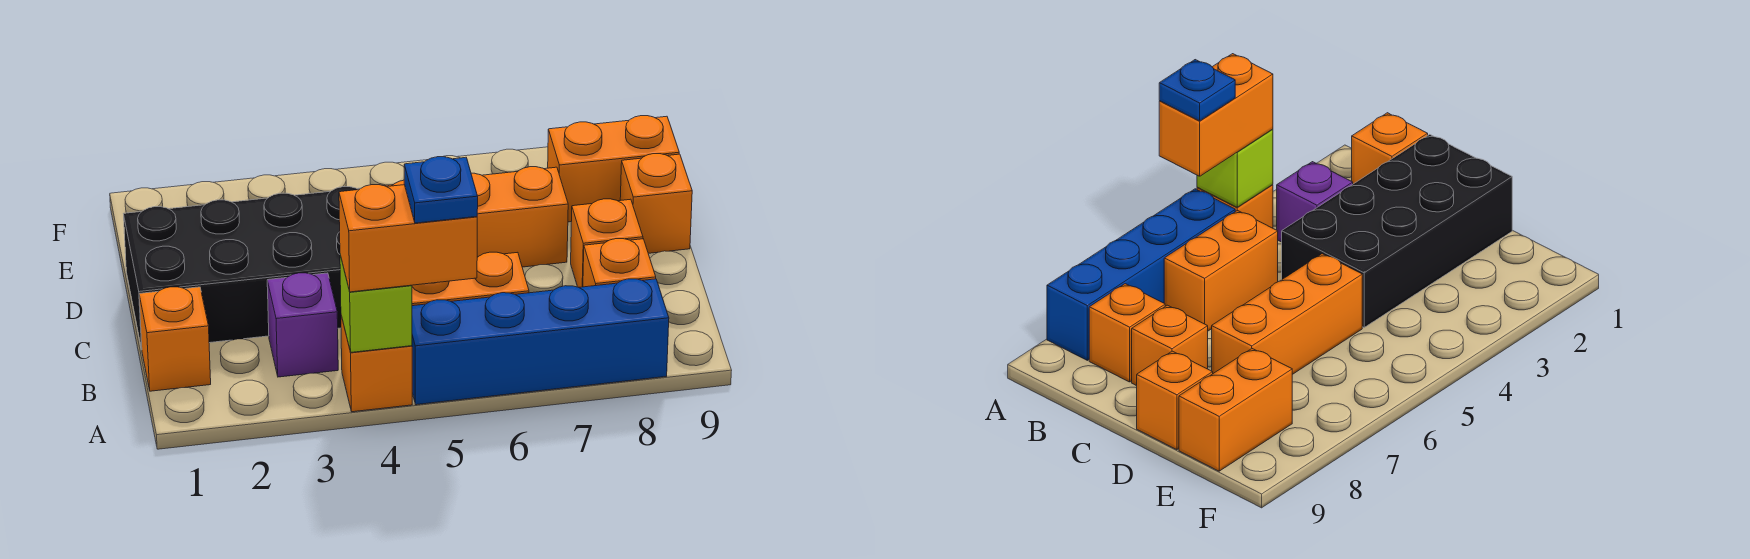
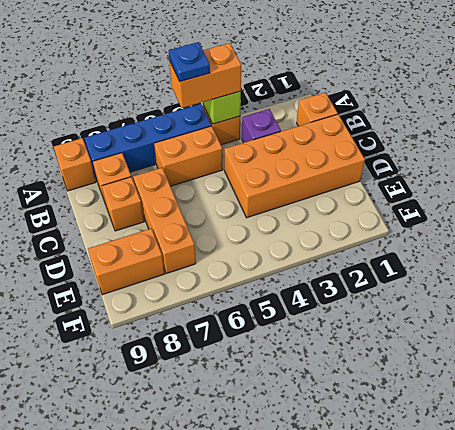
black 2x4 brick [124,187,360,349] -> orange 2x4 brick [224,114,365,218]
orange 1x3 brick [386,167,568,267] -> orange 1x3 brick turned to [133,168,196,274]
orange 1x1 brick [620,154,692,253] -> orange 1x1 brick moved to [54,138,96,191]

